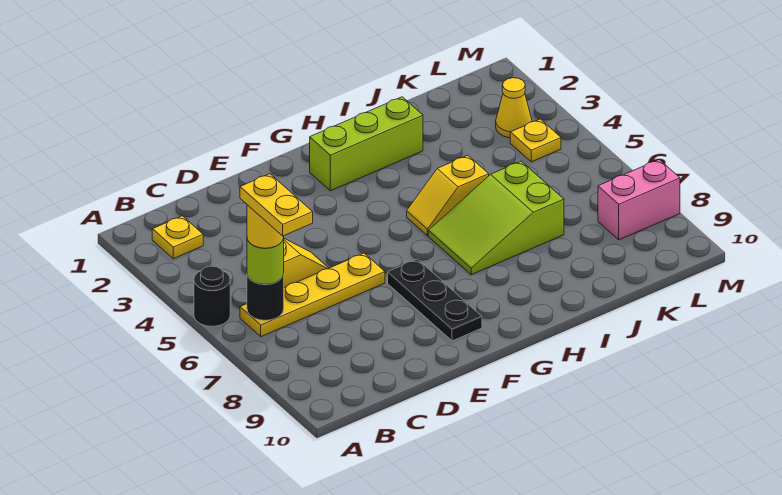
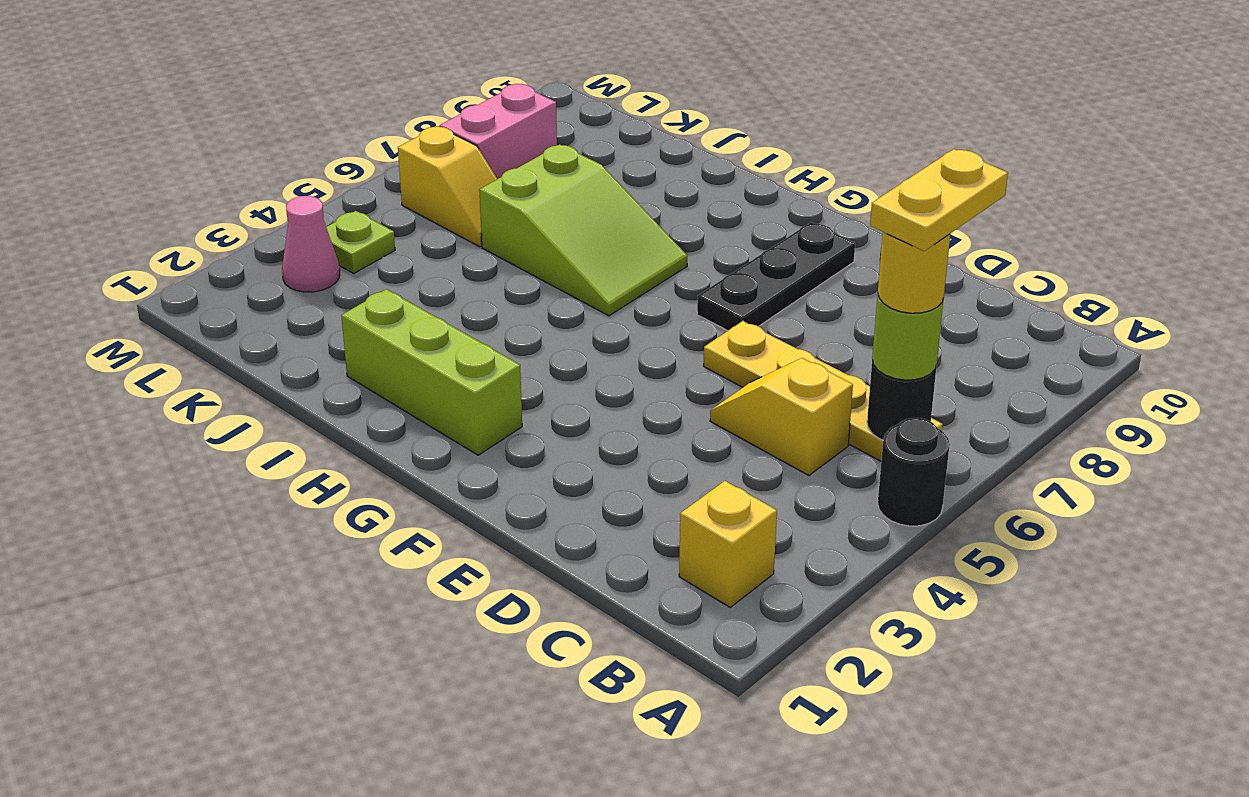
yellow 1x1 plate [152,216,203,259] -> yellow 1x1 brick [679,481,777,607]
yellow 1x2 slope [407,155,489,236] -> yellow 1x2 slope moved to [398,126,497,247]
yellow 1x1 cone [496,78,532,138] -> pink 1x1 cone [282,196,340,292]
yellow 1x1 plate [510,119,561,162] -> lime 1x1 plate [326,211,395,273]
pink 1x2 brick [598,160,680,240] -> pink 1x2 brick turned to [440,84,557,179]

